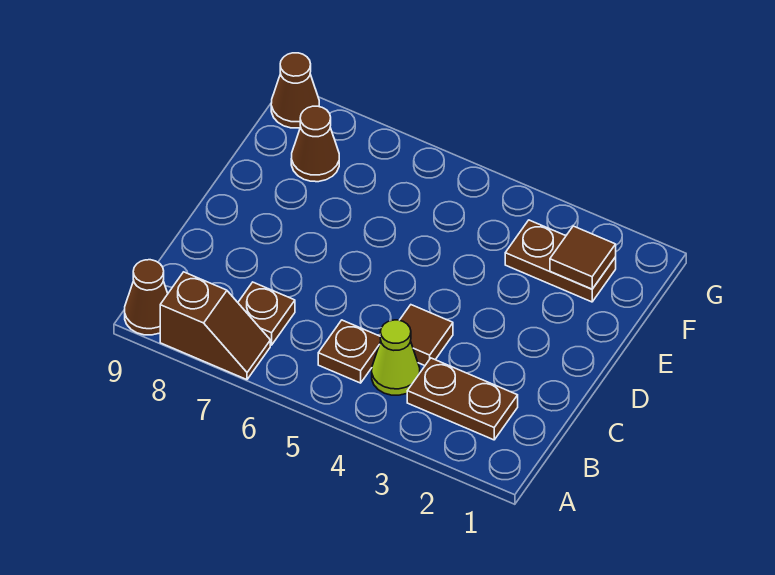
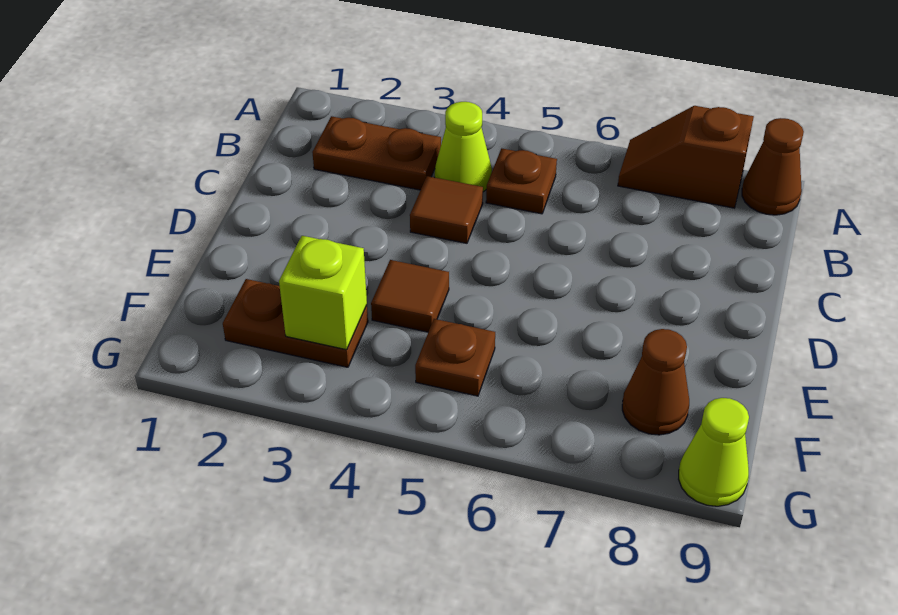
brown 1x1 plate [238,282,295,345] -> brown 1x1 plate moved to [415,319,495,396]
brown 1x1 tile [550,226,616,289] -> brown 1x1 tile moved to [371,260,449,332]
none -> lime 1x1 brick [279,236,367,350]
brown 1x1 cone [271,53,319,128] -> lime 1x1 cone [679,398,749,506]

